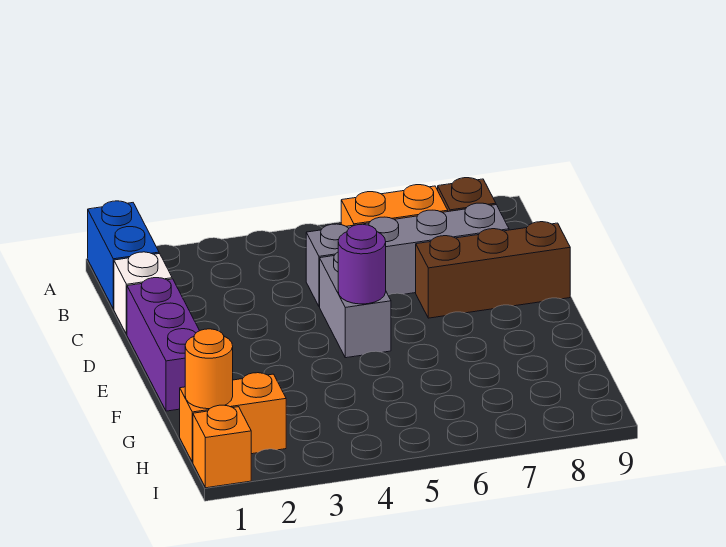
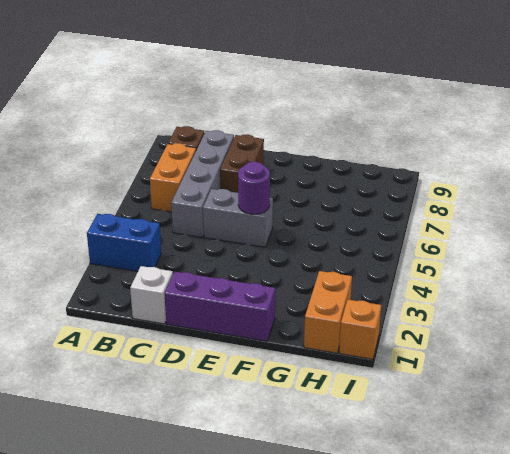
blue 1x2 brick [88,201,159,309] -> blue 1x2 brick moved to [87,214,161,271]
brown 1x3 brick [416,222,570,318] -> brown 1x2 brick [220,134,264,193]
orange 1x1 round brick [185,329,233,409] -> none

